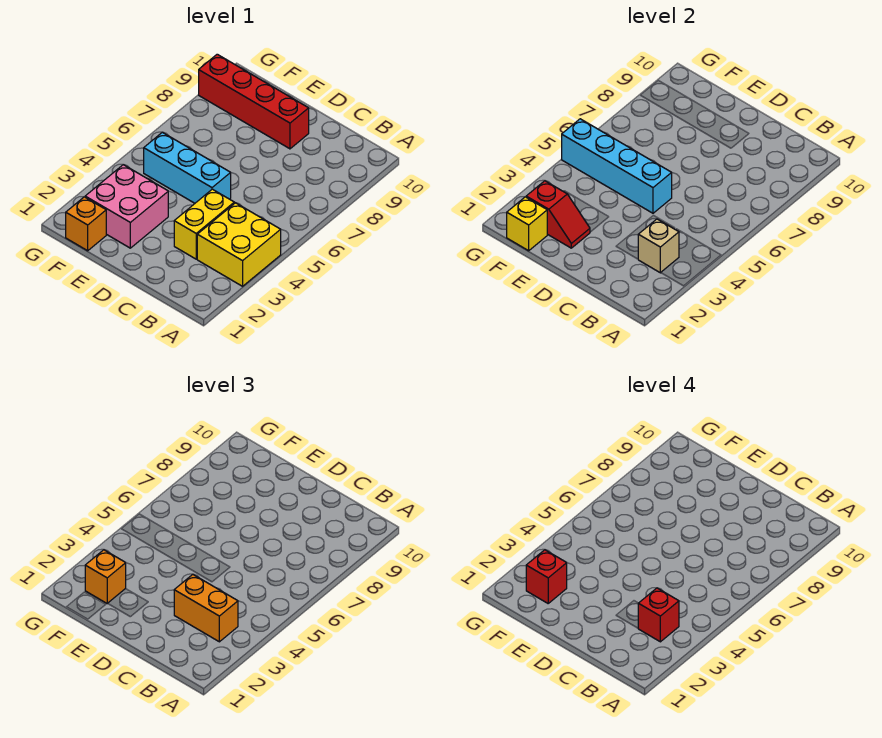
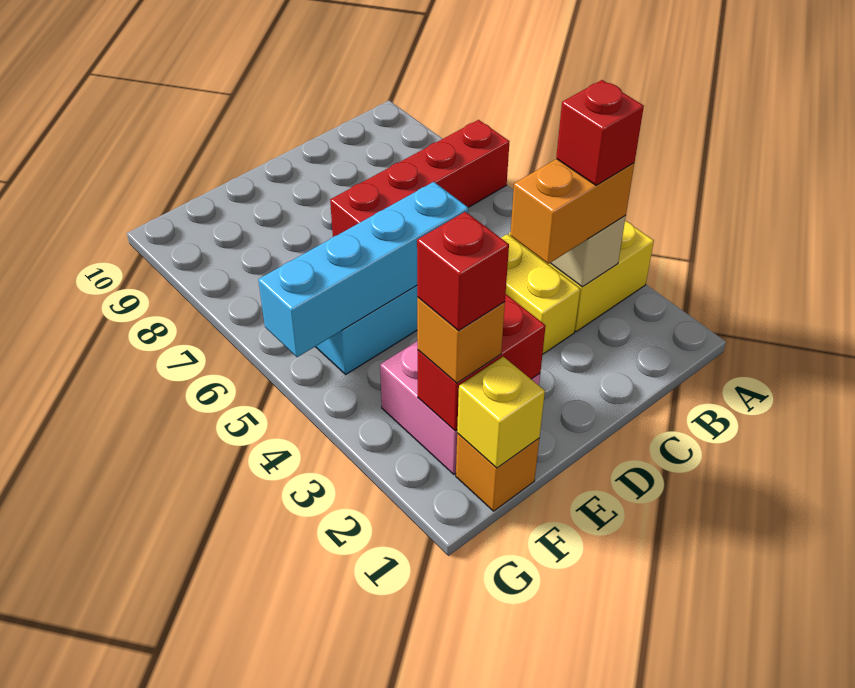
red 1x4 brick [199,54,309,149] -> red 1x4 brick moved to [330,120,510,237]
red 1x2 slope [526,181,590,248] -> red 1x2 brick [418,294,546,431]

